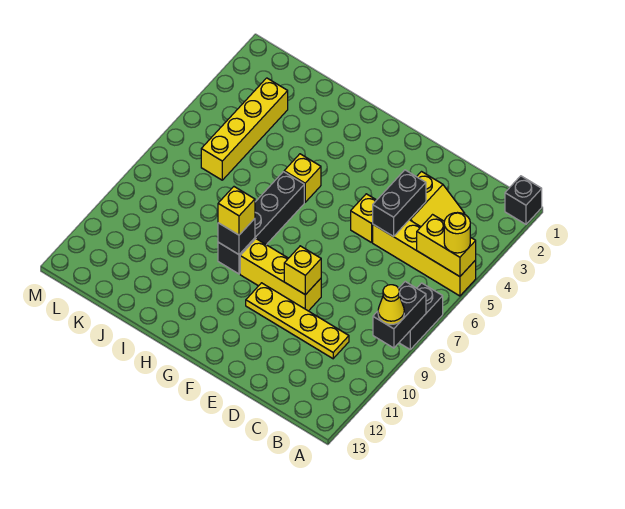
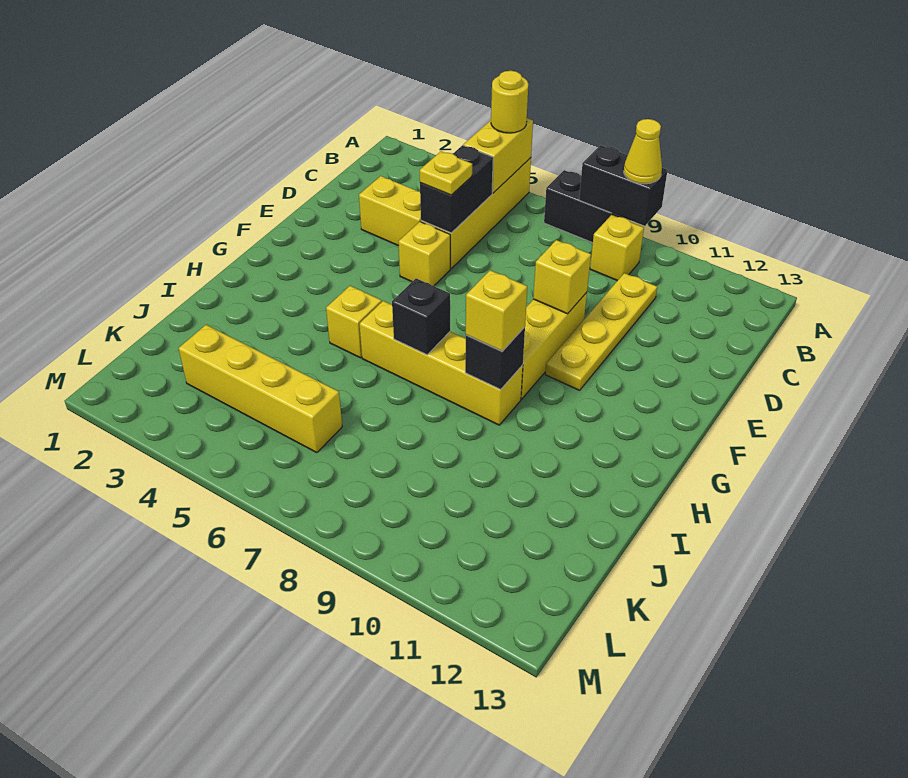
black 1x1 brick [505,176,542,224] -> black 1x1 brick moved to [392,279,450,355]
none -> yellow 1x1 brick [590,215,644,281]
black 1x2 brick [373,170,426,237] -> black 1x2 brick turned to [420,145,493,233]
none -> yellow 1x1 plate [420,151,472,195]
black 1x4 brick [218,172,304,274] -> yellow 1x4 brick [360,301,523,425]

